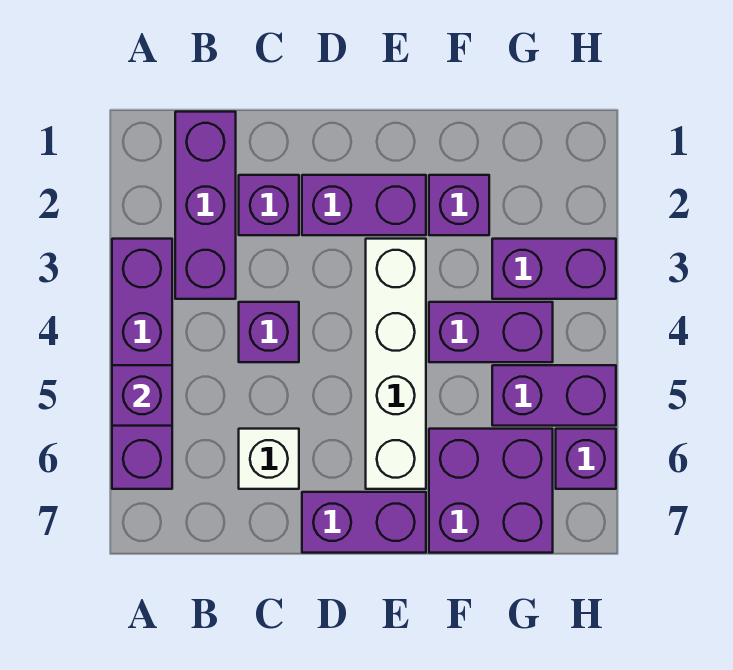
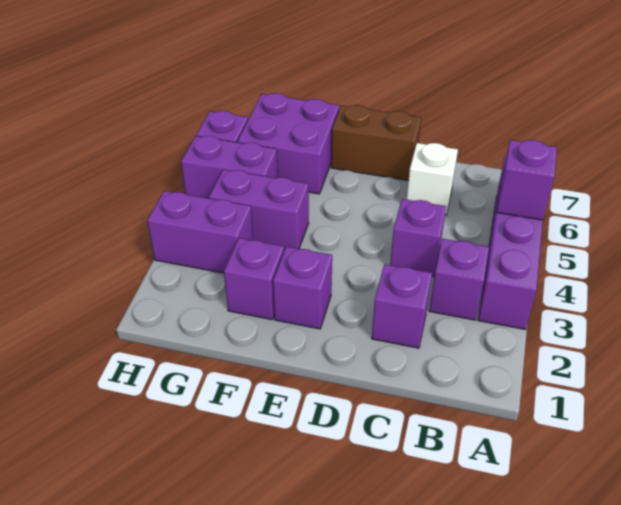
purple 1x3 brick [175,112,236,299] -> purple 1x1 brick [429,239,489,320]
purple 1x2 brick [302,175,426,235] -> purple 1x1 brick [273,247,332,329]
purple 1x2 brick [302,492,426,553] -> brown 1x2 brick [331,105,421,181]
white 1x4 brick [366,239,426,489] -> none

